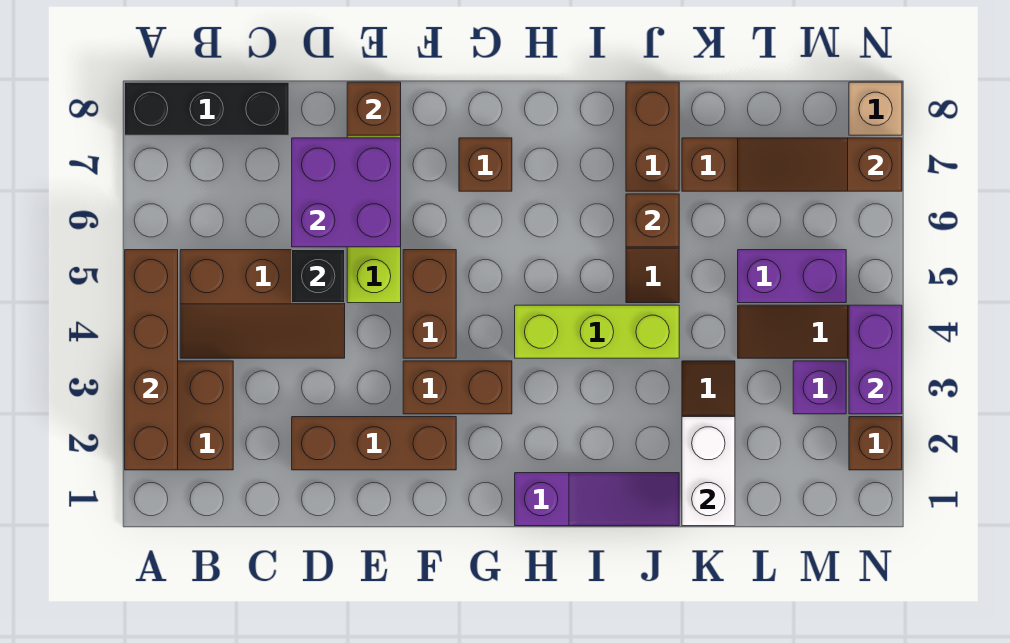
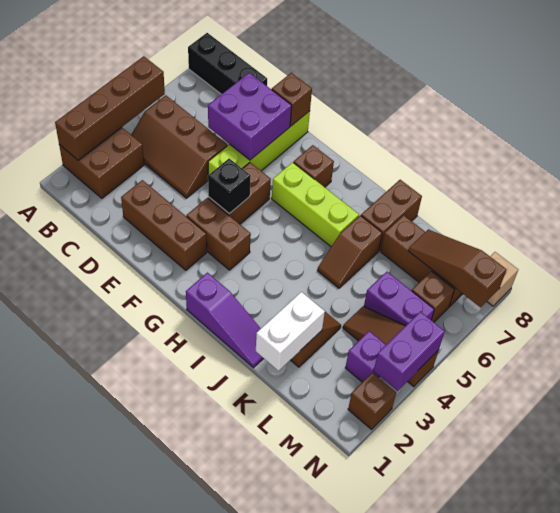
black 1x1 brick [292,250,345,303] -> black 1x1 brick moved to [208,158,251,214]
lime 1x3 brick [515,305,679,358] -> lime 1x3 brick moved to [272,162,359,247]
brown 1x1 brick [626,194,679,247] -> brown 1x1 brick moved to [412,271,455,322]

